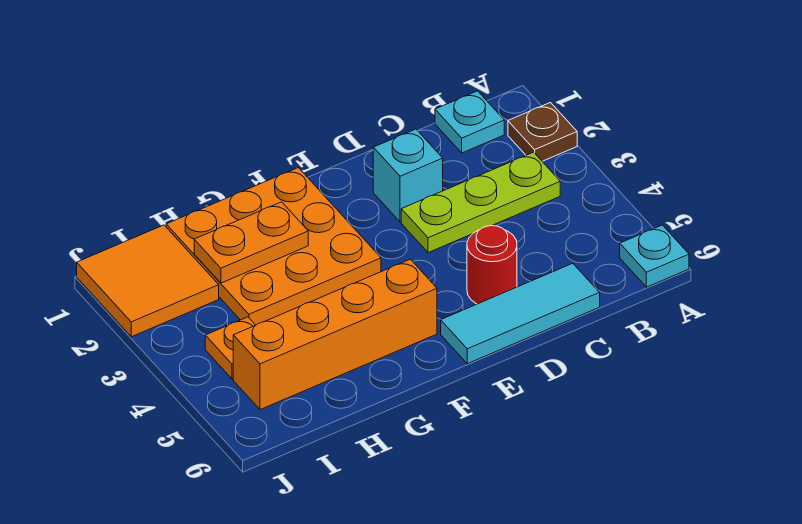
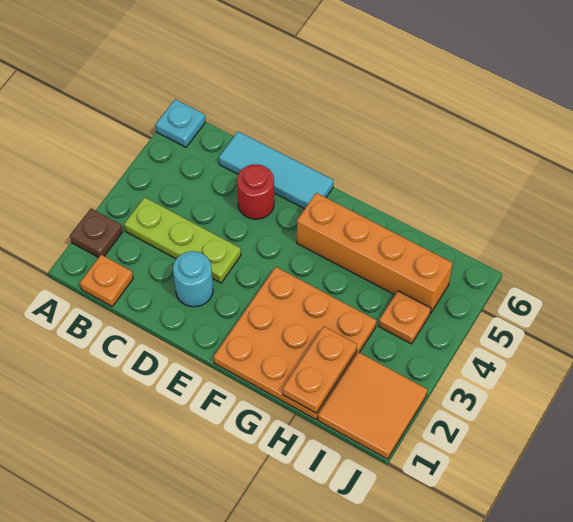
cyan 1x1 plate [435,91,504,153] -> orange 1x1 plate [80,255,133,306]
cyan 1x1 brick [373,129,443,222] -> cyan 1x1 round brick [173,251,213,307]
orange 1x2 plate [194,202,308,283] -> orange 1x2 plate turned to [283,326,357,413]

